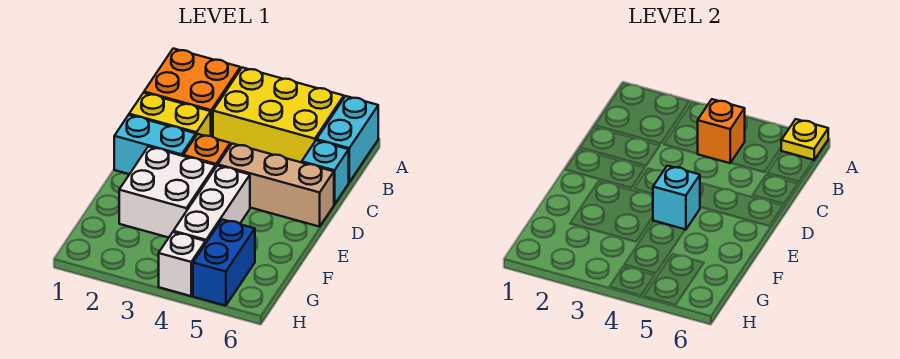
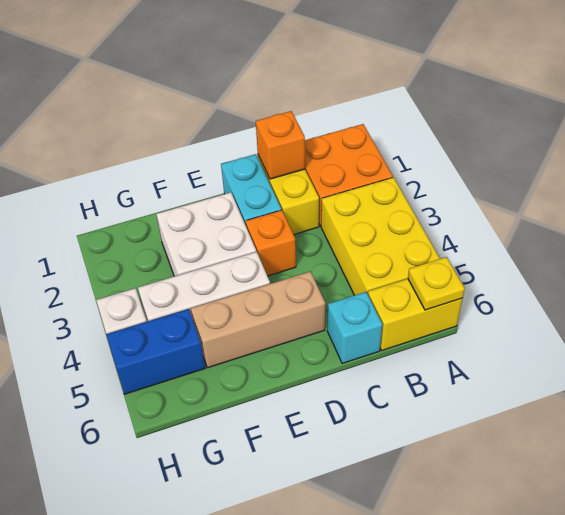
cyan 1x2 brick [317,96,378,182] -> yellow 1x2 brick [368,279,463,350]
orange 1x1 brick [698,99,745,163] -> orange 1x1 brick moved to [256,111,305,179]
tan 1x3 brick [218,144,334,227] -> tan 1x3 brick turned to [191,272,325,368]
cyan 1x1 brick [653,166,700,230] -> none

